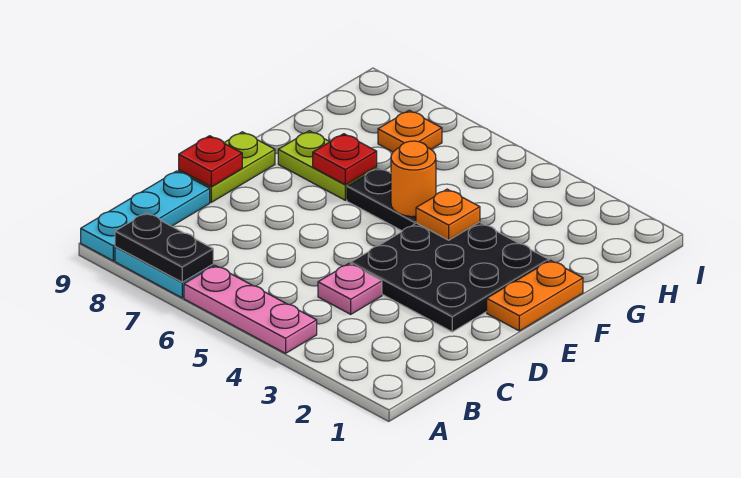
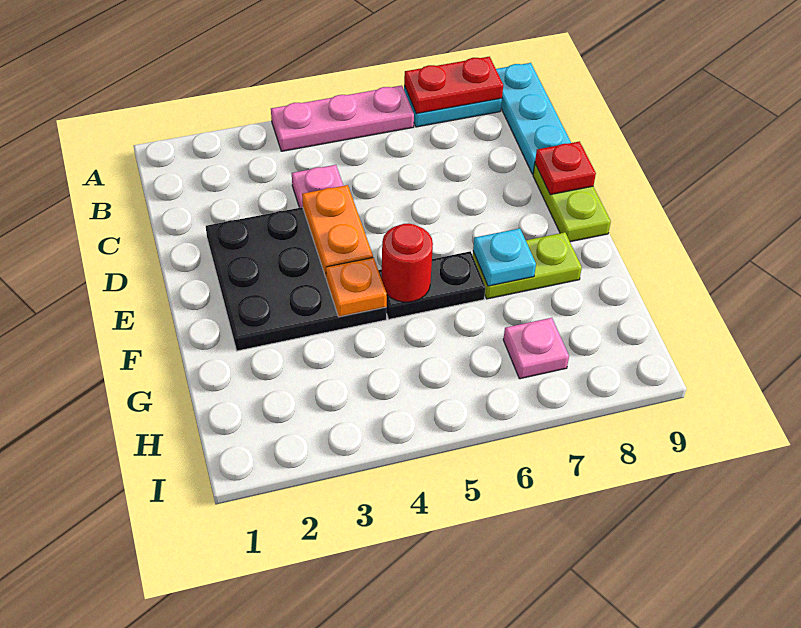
black 1x2 plate [115,213,213,282] -> red 1x2 plate [404,57,503,114]
orange 1x2 plate [487,260,583,331] -> orange 1x2 plate moved to [302,185,373,277]
orange 1x1 round brick [391,141,436,217] -> red 1x1 round brick [382,223,433,302]
red 1x1 plate [313,134,377,185] -> cyan 1x1 plate [473,228,536,286]
orange 1x1 plate [378,110,442,152] -> pink 1x1 plate [503,318,569,379]

